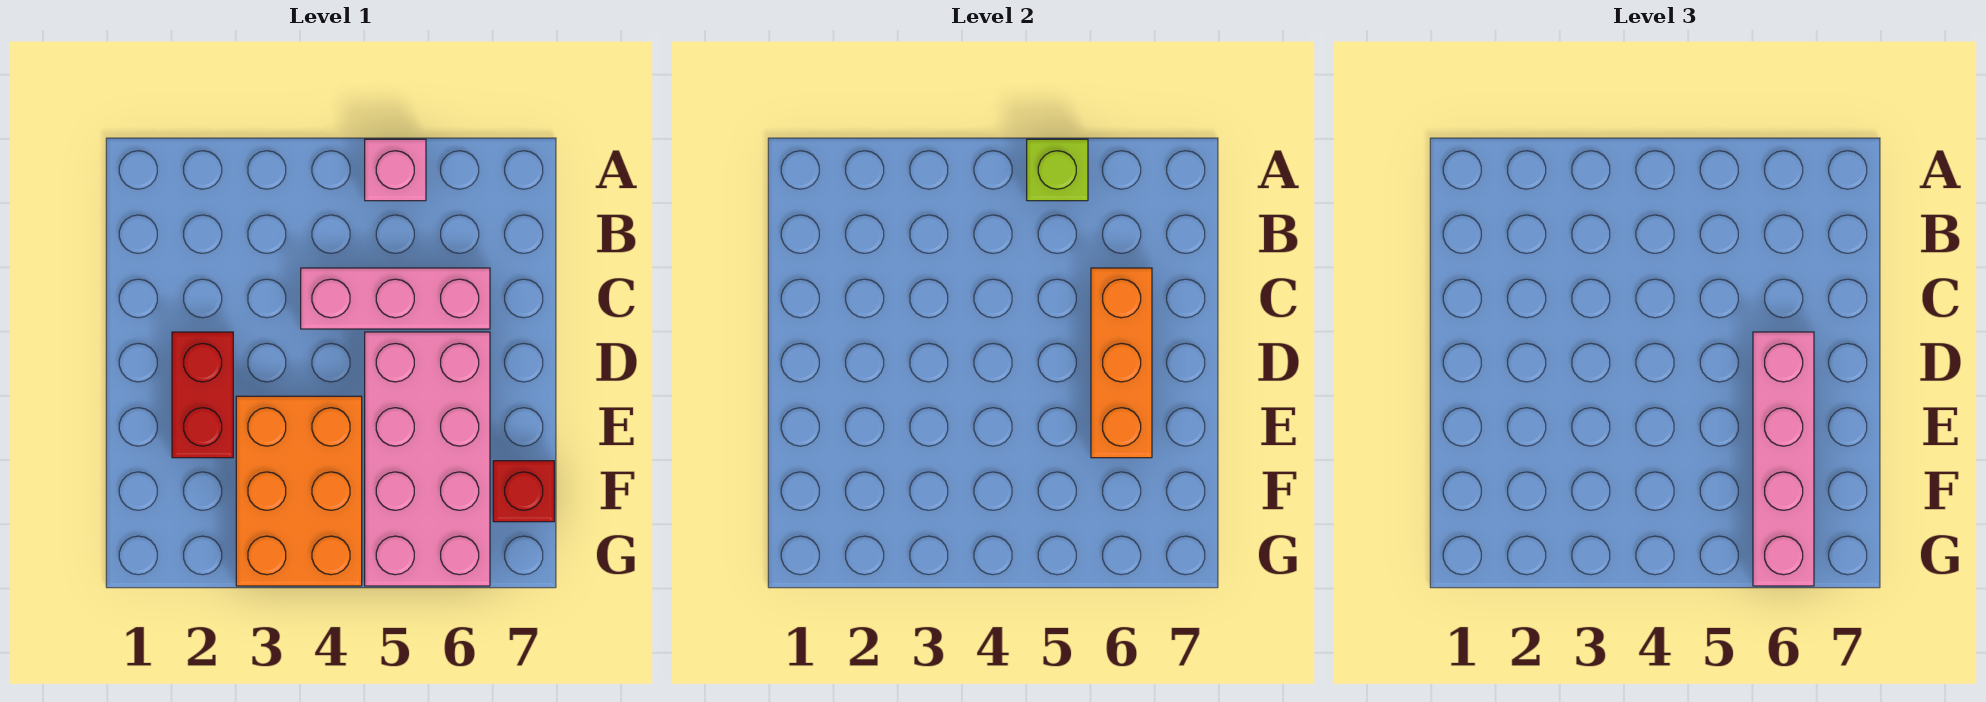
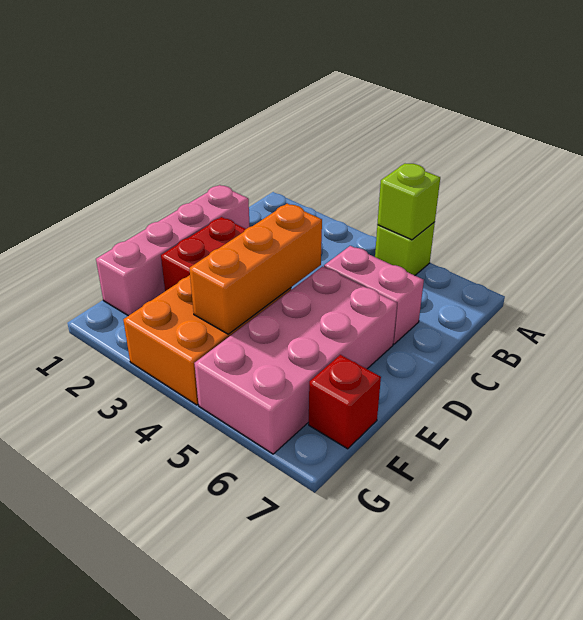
pink 1x1 brick [365,139,426,201] -> lime 1x1 brick [375,222,435,275]
pink 1x3 brick [301,268,490,329] -> pink 1x2 brick [324,246,424,344]
orange 1x3 brick [1091,268,1152,458] -> orange 1x3 brick moved to [189,204,322,334]
pink 1x4 brick [1753,332,1814,586] -> pink 1x4 brick moved to [96,185,250,316]

